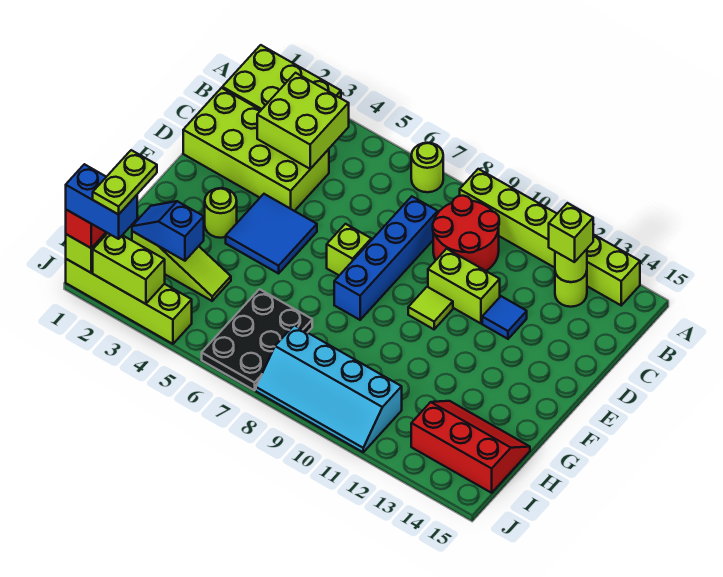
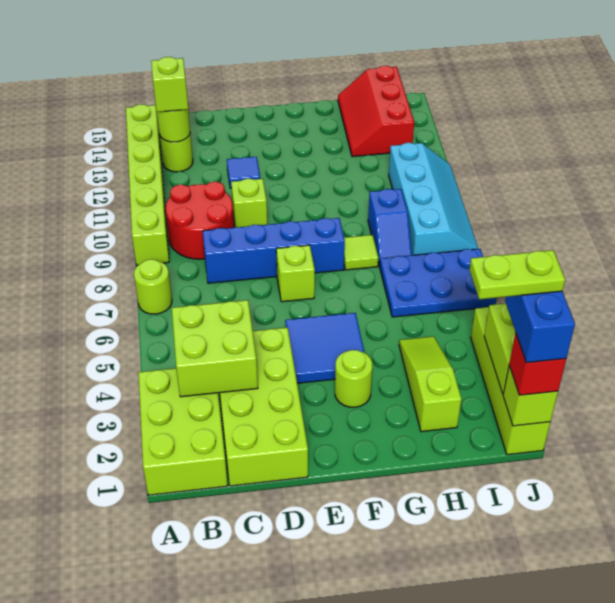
lime 1x2 brick [428,249,500,323] -> lime 1x1 brick [231,179,267,227]
lime 1x1 tile [408,287,453,329] -> lime 1x1 tile moved to [344,235,378,270]
blue 1x2 slope [132,201,204,261] -> blue 1x2 slope moved to [368,189,412,266]
black 2x3 plate [202,289,312,390] -> blue 2x3 plate [380,249,497,317]

